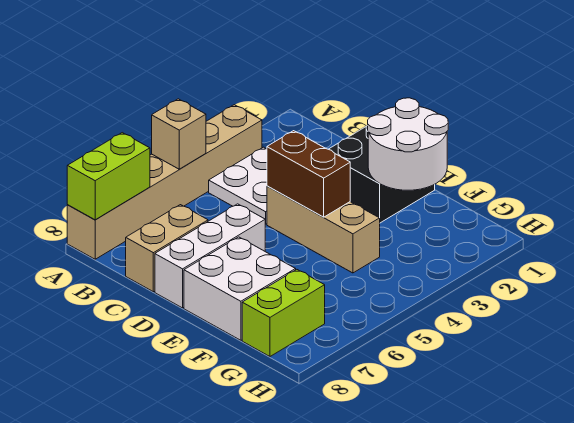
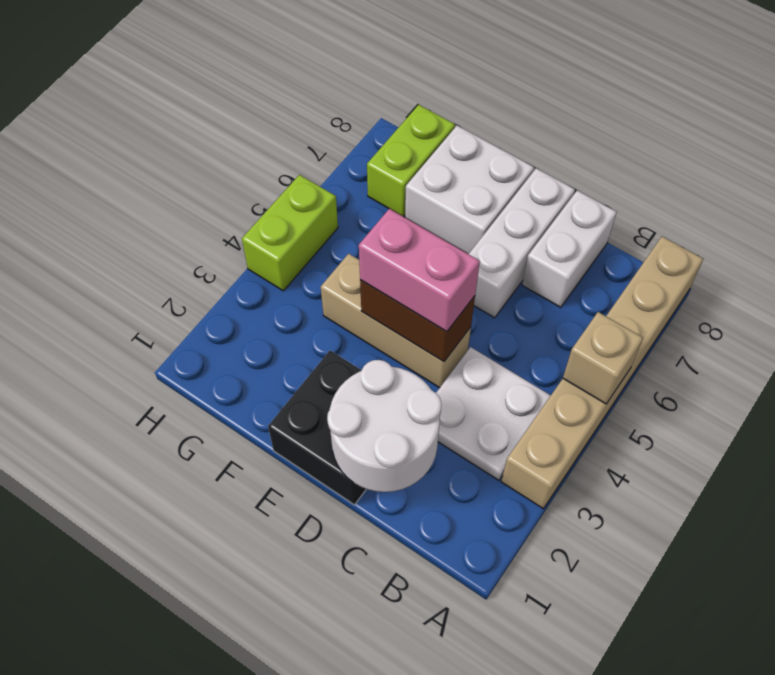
lime 1x2 brick [67,133,150,220] -> lime 1x2 brick moved to [242,175,338,291]
tan 1x2 brick [126,205,208,292] -> white 1x2 brick [522,191,617,308]
none -> pink 1x2 brick [359,209,480,332]
white 2x2 round brick [368,98,448,190] -> white 2x2 round brick moved to [327,360,441,492]

